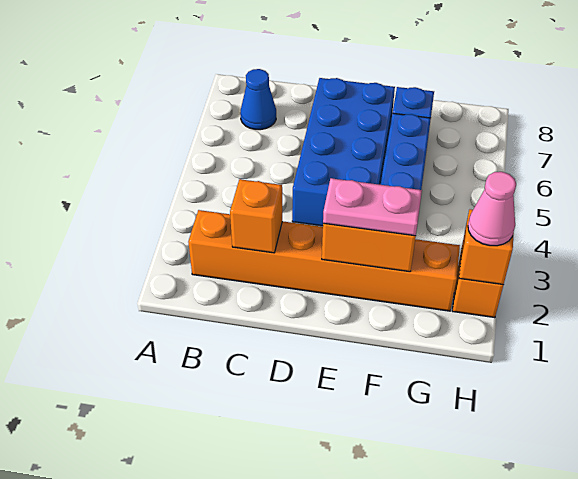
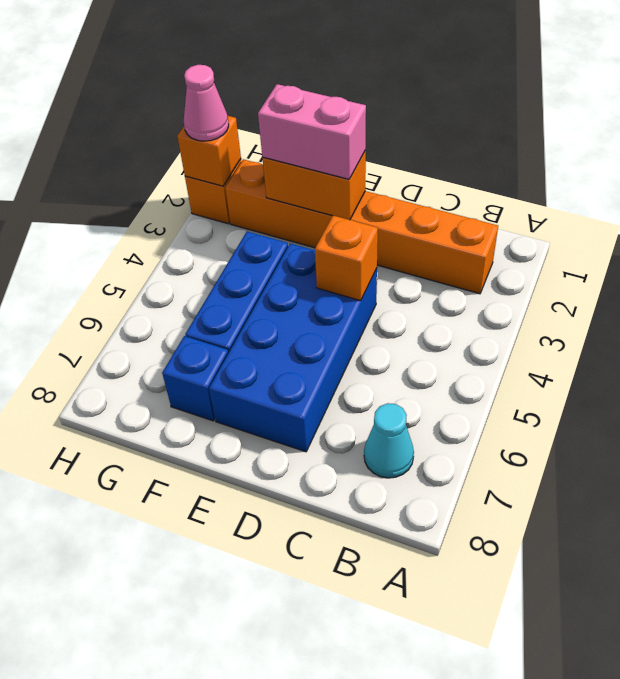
blue 1x1 cone [240,69,276,130] -> cyan 1x1 cone [364,403,414,478]
orange 1x1 brick [230,179,282,253] -> orange 1x1 brick moved to [315,216,378,301]
pink 1x2 plate [323,178,422,236] -> pink 1x2 brick [258,84,366,179]

